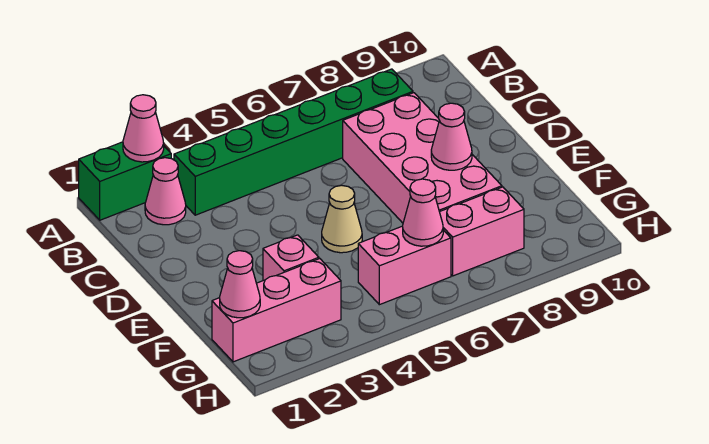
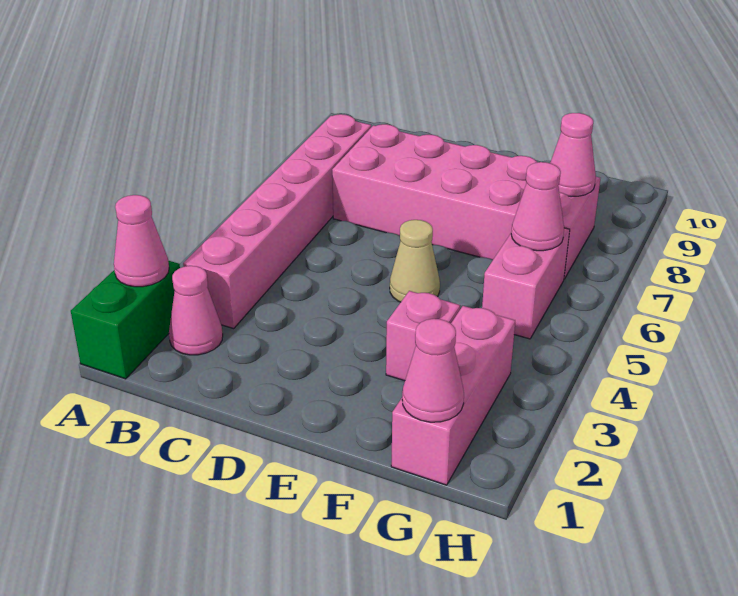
green 1x6 brick [174,69,413,215] -> pink 1x6 brick [183,114,371,329]
pink 1x1 cone [431,103,472,170] -> pink 1x1 cone moved to [550,113,596,197]

